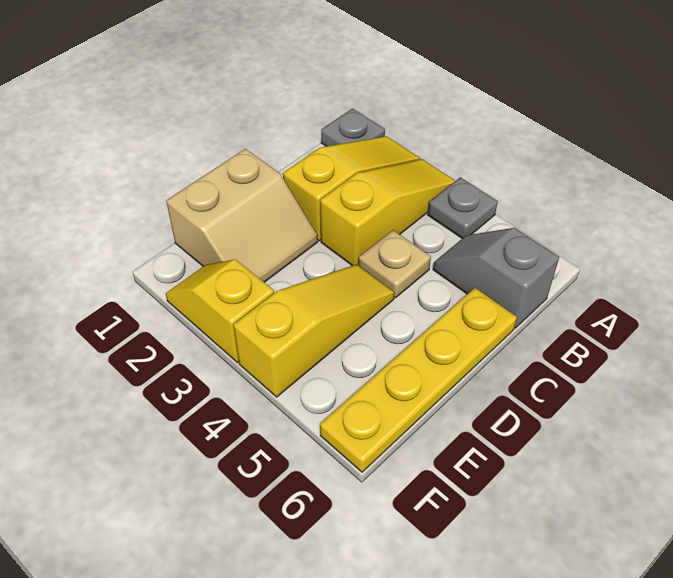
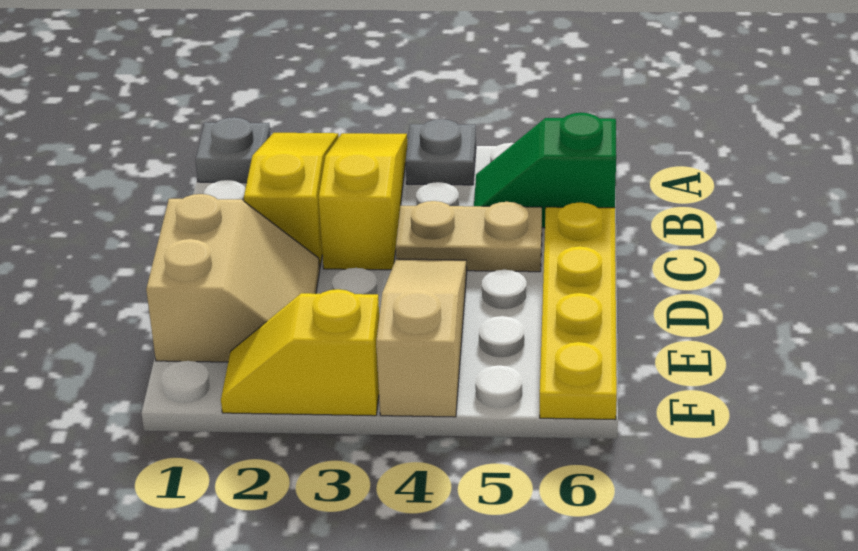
grey 1x2 slope [433,228,559,328] -> green 1x2 slope [474,113,616,228]
tan 1x1 plate [358,230,431,298] -> tan 1x2 plate [396,201,542,272]
yellow 1x3 slope [233,264,394,397] -> tan 1x3 slope [376,259,467,417]

